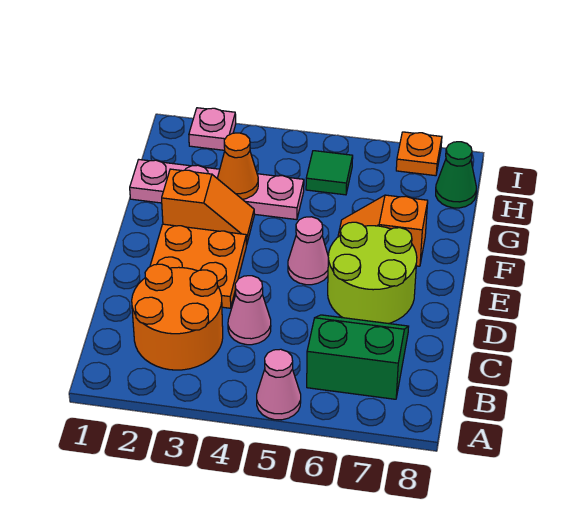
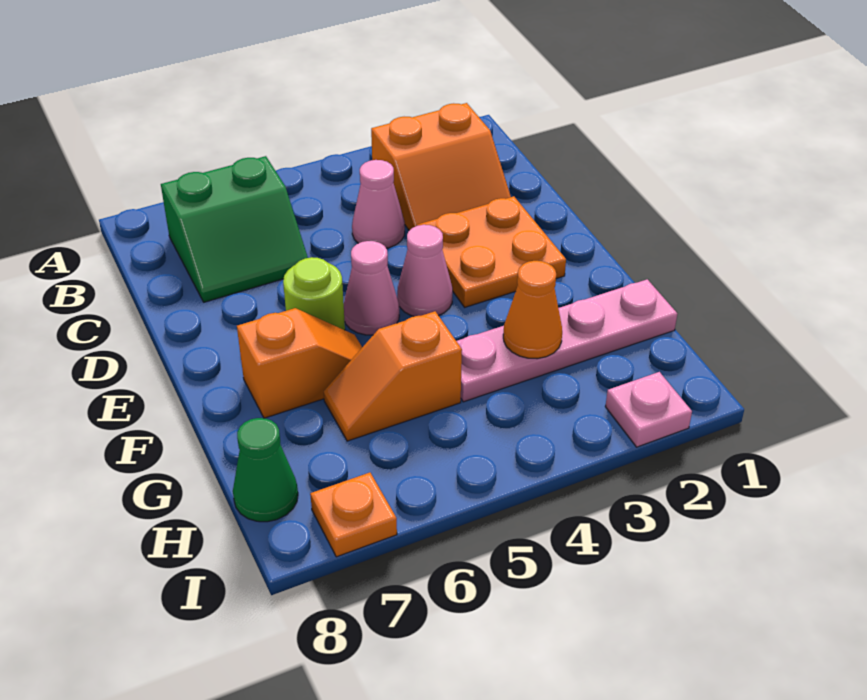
pink 1x1 cone [257,349,301,420] -> pink 1x1 cone moved to [397,225,453,316]
orange 2x2 round brick [132,264,223,370] -> orange 2x2 slope [371,103,511,230]
lime 2x2 round brick [328,222,417,324] -> lime 1x1 round brick [283,257,345,330]
orange 1x2 slope [162,169,254,245] -> orange 1x2 slope moved to [324,311,462,441]
green 1x1 tile [306,151,353,195] -> none

